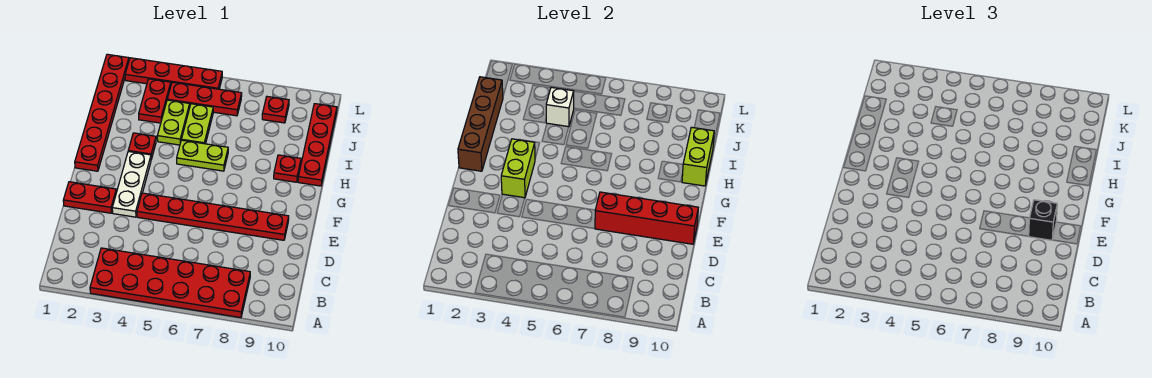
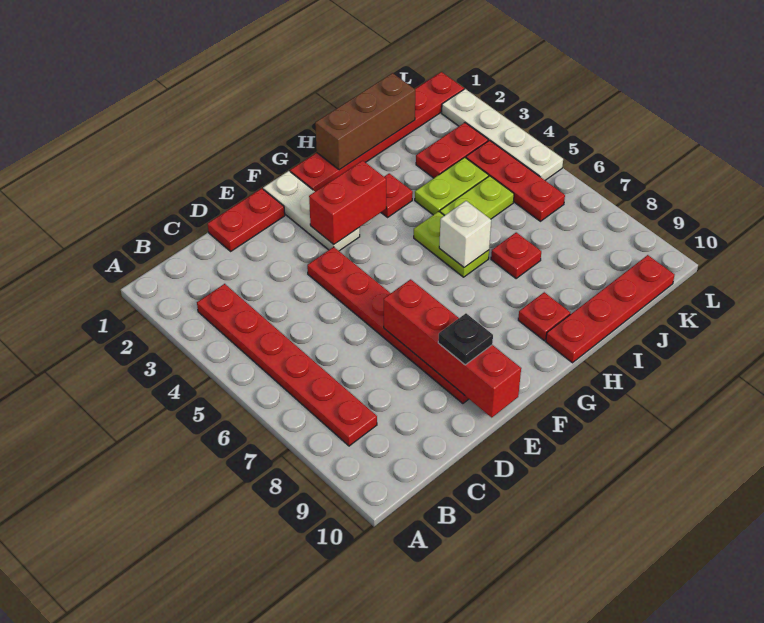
red 2x6 plate [90,248,250,318] -> red 1x6 plate [197,284,377,446]
red 1x2 plate [63,182,116,213] -> red 1x2 plate turned to [208,188,285,251]
white 1x3 plate [112,151,151,217] -> white 1x3 plate turned to [263,171,360,251]
black 1x1 brick [1029,200,1057,240] -> black 1x1 plate [438,313,493,365]
lime 1x2 brick [501,139,535,198] -> red 1x2 brick [309,160,386,244]
brown 1x4 brick [458,77,503,171] -> brown 1x3 brick [315,73,415,170]
lime 1x2 brick [682,127,714,186] -> none
white 1x1 brick [546,87,574,127] -> white 1x1 brick moved to [439,201,491,267]
red 1x1 plate [262,97,289,123] -> red 1x1 plate moved to [491,232,541,279]
red 1x4 plate [125,58,222,89] -> white 1x4 plate [442,89,563,180]

